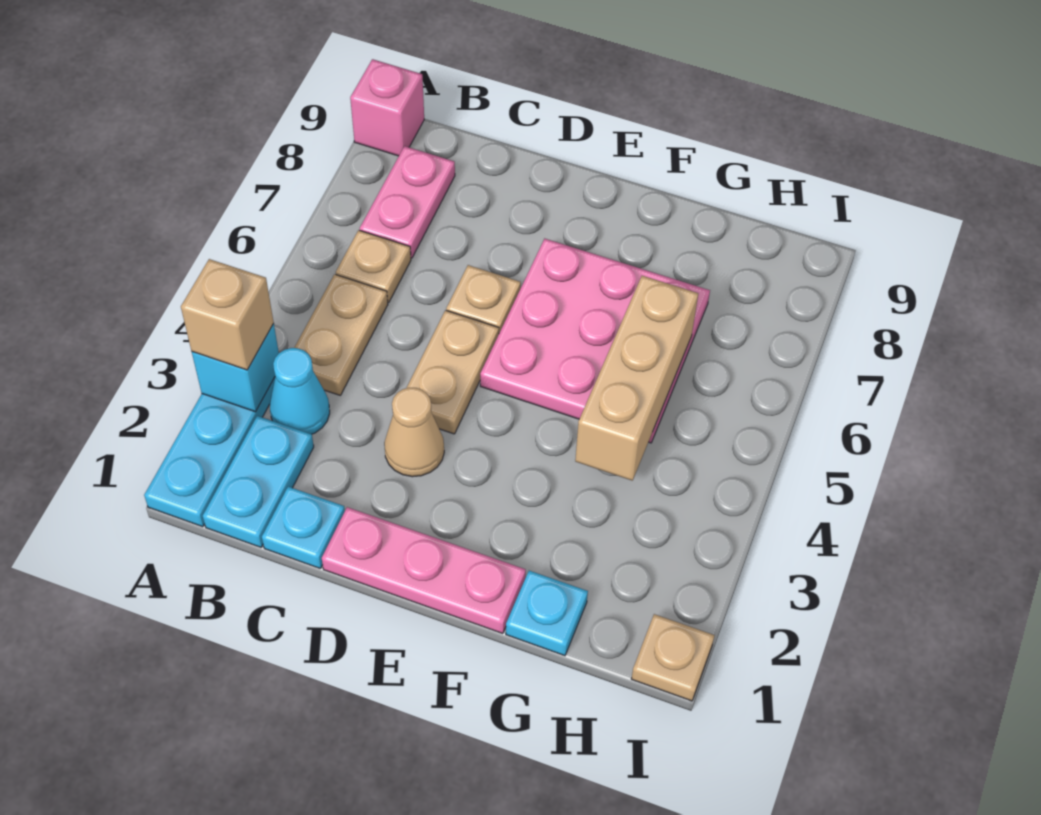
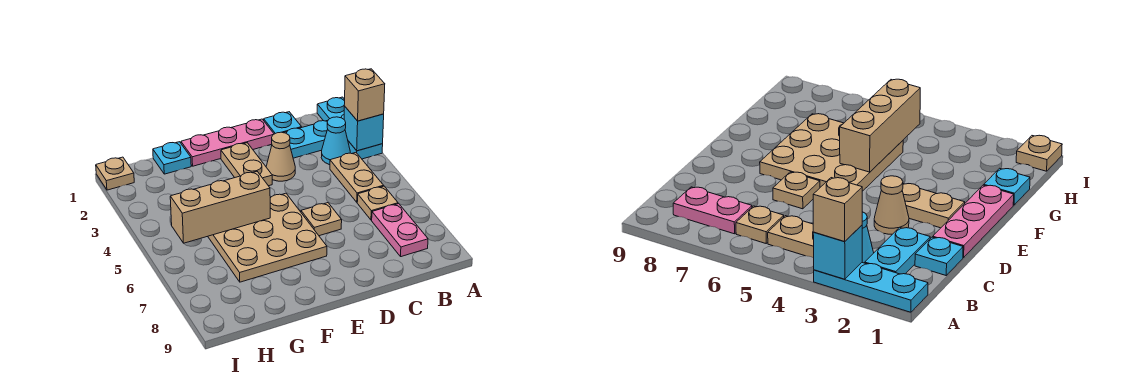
pink 1x1 brick [350,59,424,156] -> none
cyan 1x2 plate [203,416,314,547] -> cyan 1x2 plate turned to [284,120,328,158]
tan 1x2 plate [407,310,499,434] -> tan 1x2 plate moved to [221,143,272,186]
pink 3x3 plate [480,239,710,443] -> tan 3x3 plate [208,193,327,282]
tan 1x3 brick [575,276,698,481] -> tan 1x3 brick turned to [170,172,271,243]

